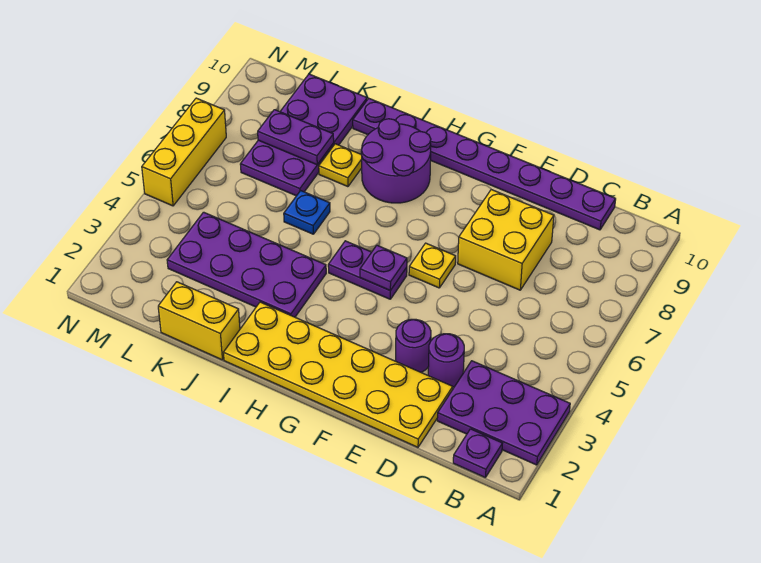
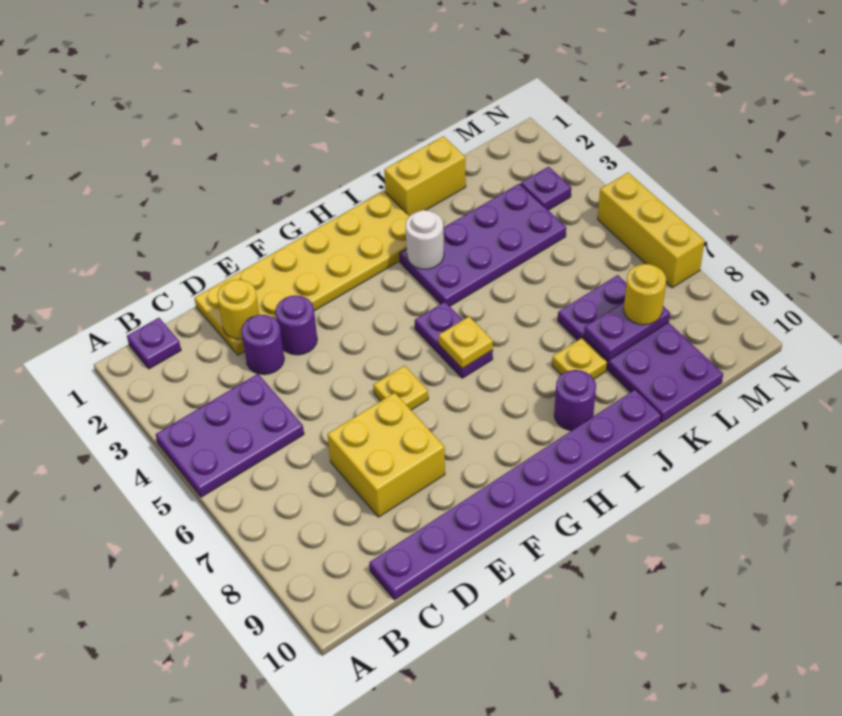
purple 2x3 plate [437,361,570,465] -> purple 2x3 plate moved to [156,374,304,497]
none -> yellow 1x1 round brick [217,280,259,339]
purple 1x2 plate [328,241,407,299] -> purple 1x2 plate turned to [415,302,493,378]
purple 1x1 plate [360,245,407,290] -> purple 1x1 plate moved to [521,167,571,210]
none -> yellow 1x1 plate [439,317,493,369]
purple 2x2 round brick [361,119,431,203] -> purple 1x1 round brick [554,370,596,431]
none -> white 1x1 round brick [406,210,444,269]
blue 1x1 plate [284,191,330,234] -> none
none -> yellow 1x1 round brick [624,264,666,325]

